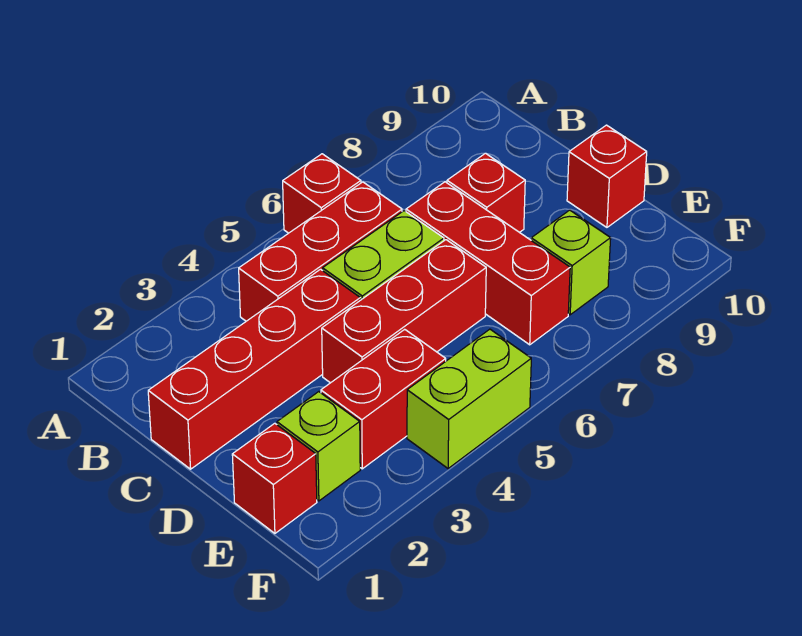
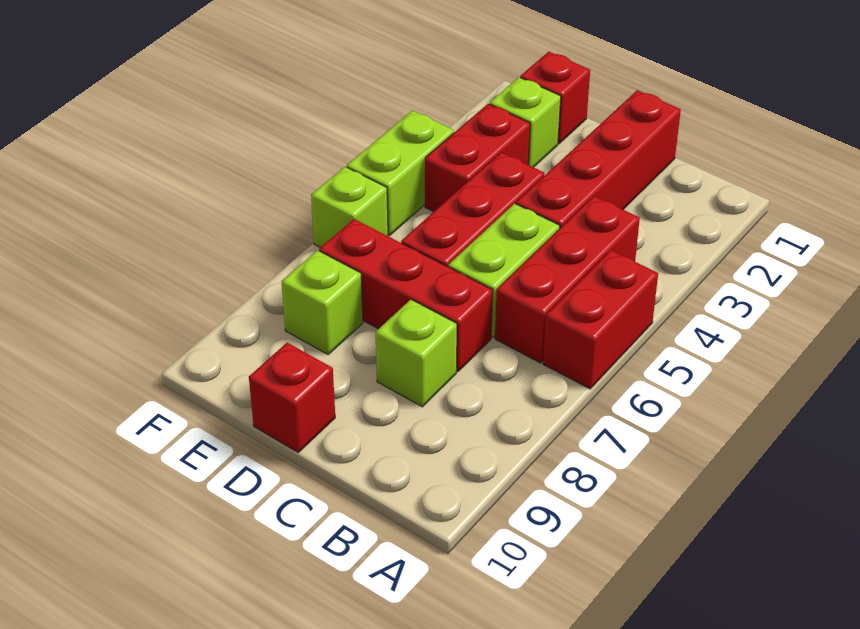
red 1x1 brick [283,154,361,233] -> red 1x2 brick [543,250,658,389]
red 1x1 brick [447,153,525,232] -> lime 1x1 brick [376,300,457,407]
none -> lime 1x1 brick [311,167,388,248]

